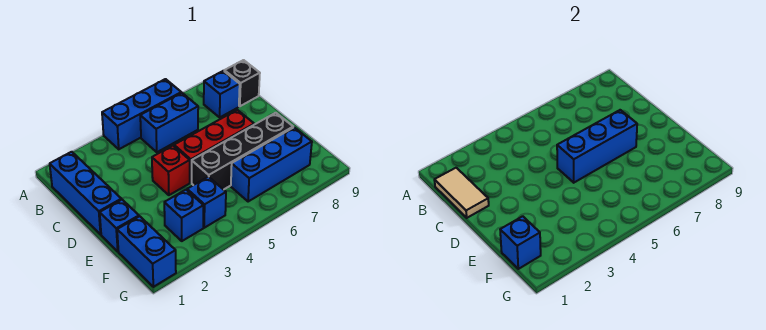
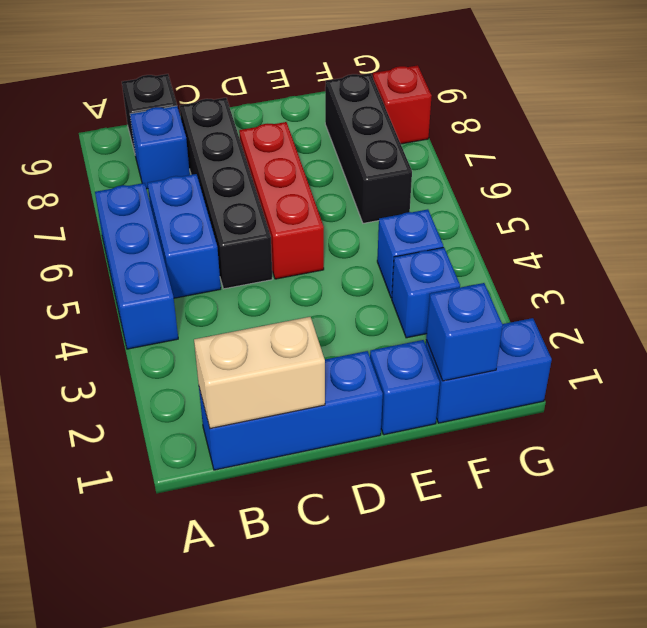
tan 1x2 tile [434,168,489,218] -> tan 1x2 brick [194,317,325,429]
red 1x1 brick [152,146,190,195] -> red 1x1 brick moved to [373,65,432,144]
blue 1x3 brick [557,110,637,183] -> none
black 1x4 brick [192,113,293,190] -> black 1x4 brick moved to [180,98,272,289]
blue 1x3 brick [231,128,312,202] -> black 1x3 brick [325,73,412,223]

